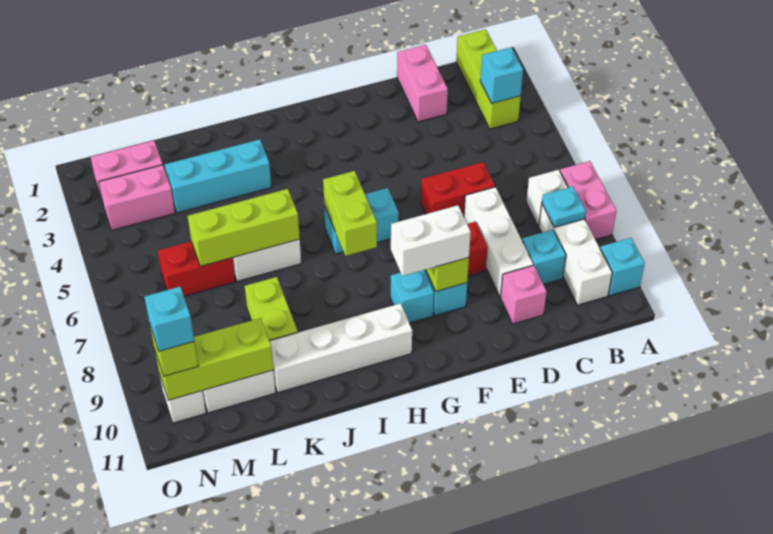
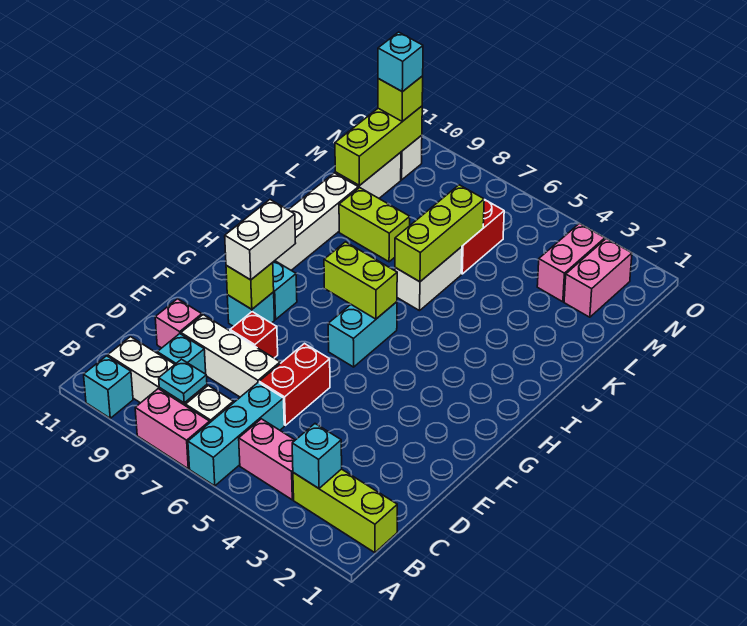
pink 1x2 brick [397,45,448,122] -> pink 1x2 brick moved to [239,419,295,500]
cyan 1x3 brick [165,139,271,213] -> cyan 1x3 brick moved to [188,382,284,486]

